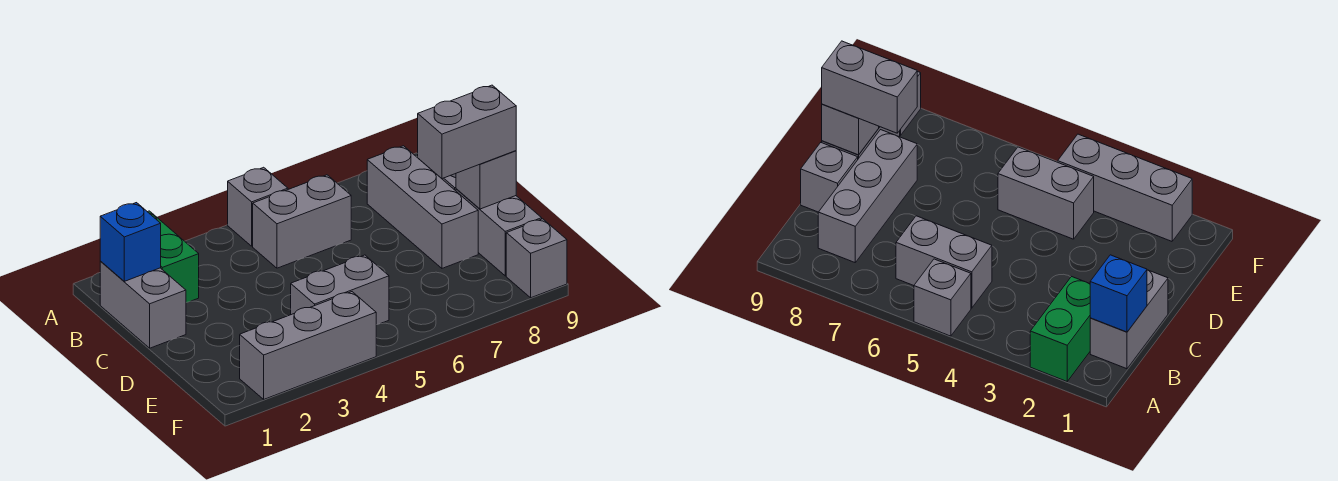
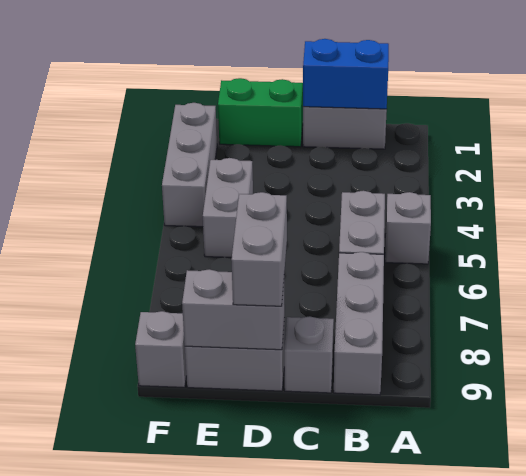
green 1x2 brick [148,211,199,302] -> green 1x2 brick moved to [218,78,303,147]
blue 1x1 brick [100,203,161,281] -> blue 1x2 brick [303,39,389,109]
grey 1x3 brick [367,146,478,268] -> grey 1x3 brick turned to [334,252,384,395]
grey 1x1 brick [456,151,516,209] -> grey 1x2 brick [182,269,285,350]

